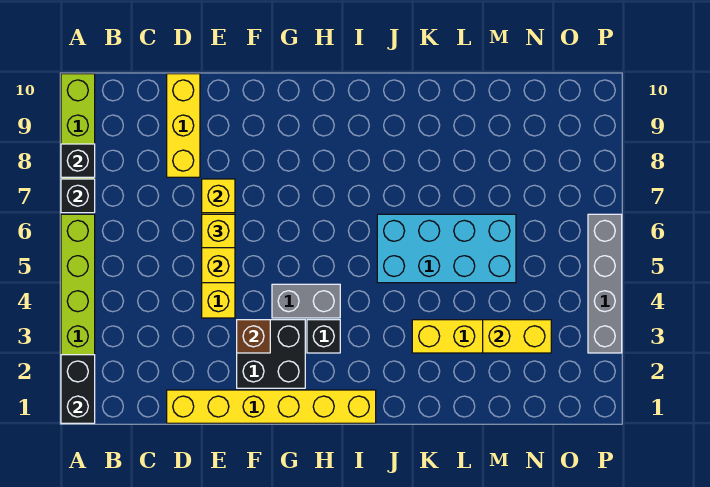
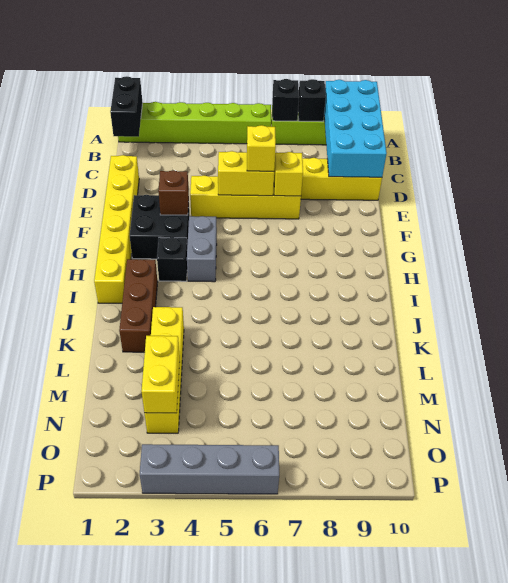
black 1x2 brick [61,355,95,423] -> black 1x2 brick turned to [110,76,143,137]
none -> brown 1x3 brick [119,259,158,352]
cyan 2x4 brick [377,214,516,283] -> cyan 2x4 brick moved to [324,80,387,177]

